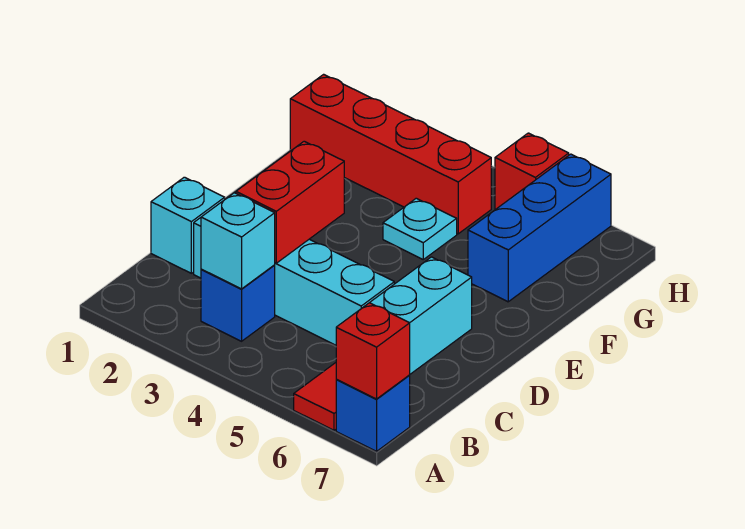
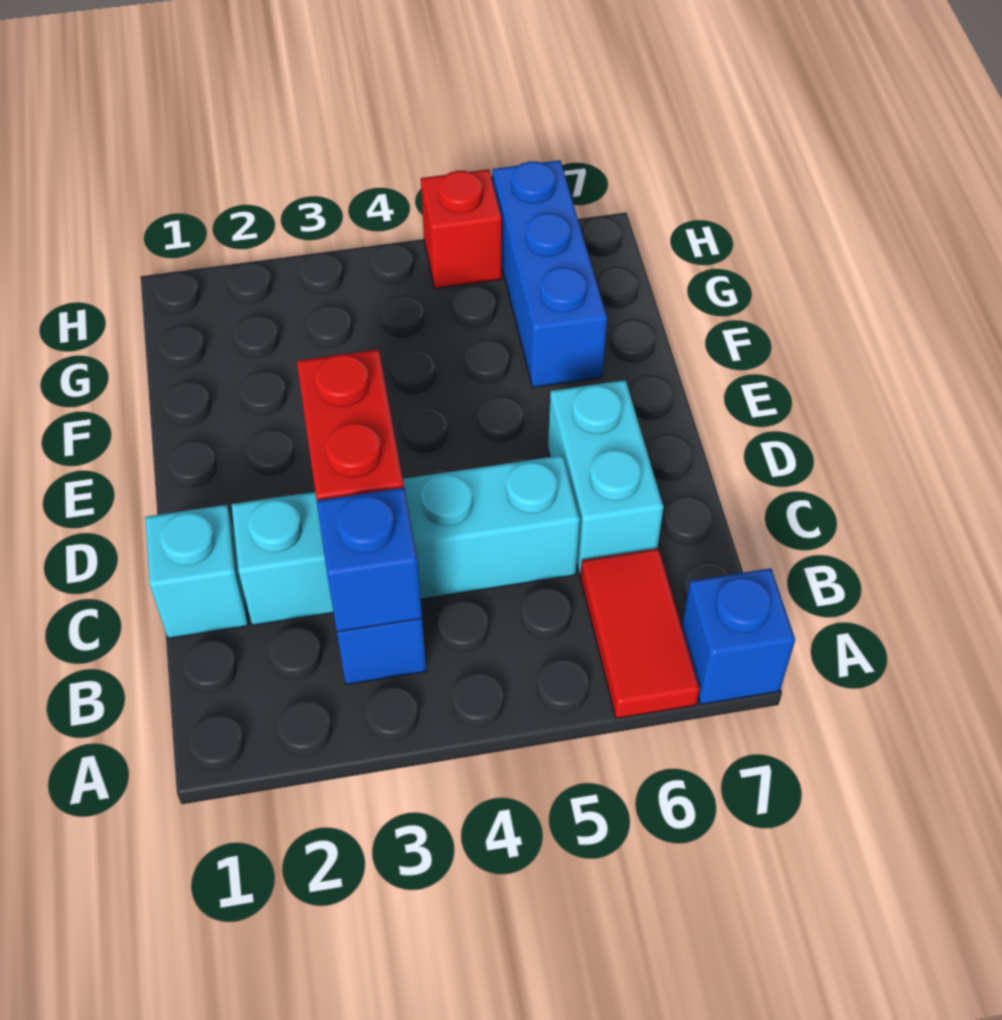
red 1x1 brick [336,303,410,399] -> none
cyan 1x1 brick [201,193,275,289] -> blue 1x1 brick [317,488,422,632]
cyan 1x1 plate [383,198,457,259] -> none
red 1x4 brick [290,74,491,234] -> none

